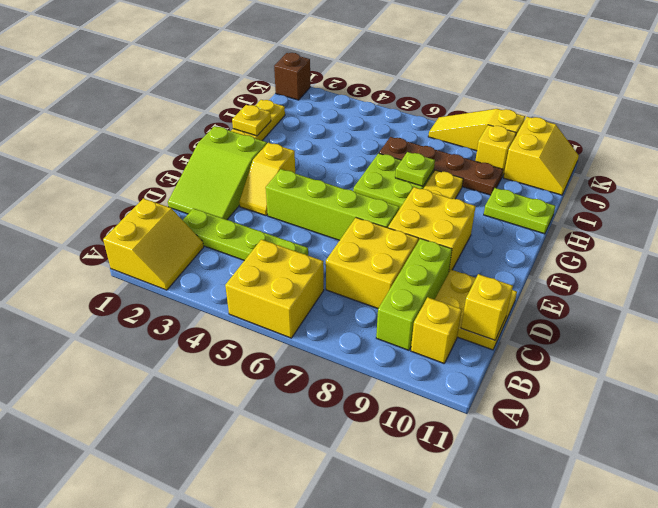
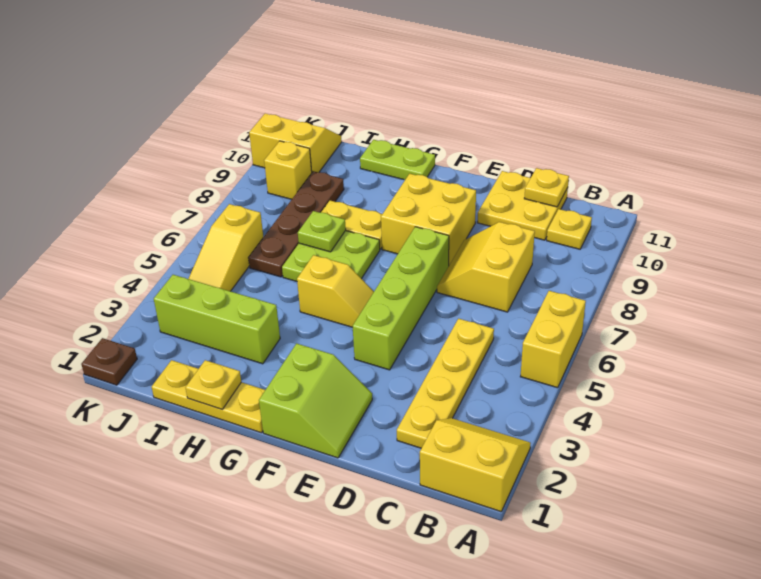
yellow 2x2 brick [225,239,324,338] -> yellow 1x2 brick [520,291,586,388]
lime 1x3 brick [376,239,452,350] -> lime 1x3 brick moved to [154,275,280,364]
yellow 1x1 brick [411,297,462,363] -> yellow 1x1 plate [547,209,592,249]
lime 1x4 plate [183,208,308,261] -> yellow 1x4 plate [397,319,494,448]
yellow 2x2 brick [326,218,419,308] -> yellow 2x2 slope [437,222,535,312]
yellow 1x1 brick [461,274,513,340] -> yellow 1x1 plate [524,168,569,207]
lime 2x3 slope [168,126,267,220] -> lime 2x2 slope [259,343,372,458]
yellow 1x2 slope [239,143,295,216] -> yellow 1x2 slope moved to [297,255,374,327]
lime 1x2 plate [484,188,555,234] -> lime 1x2 plate turned to [360,140,435,180]
brown 1x1 brick [274,53,311,100] -> brown 1x1 plate [81,338,137,385]
yellow 1x3 slope [428,109,525,151] -> yellow 1x3 slope moved to [189,204,263,291]

